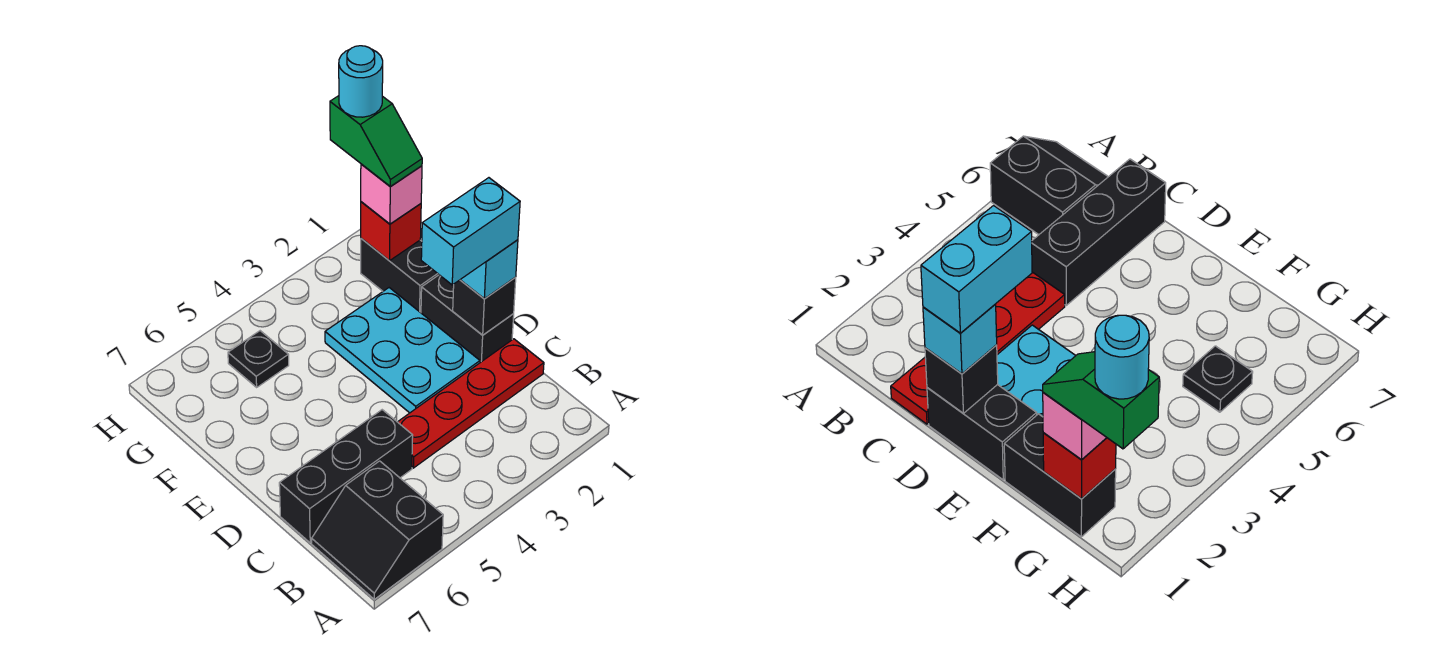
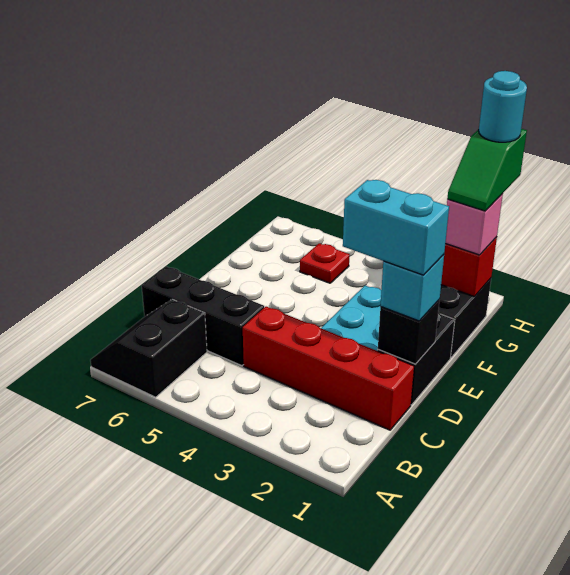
red 1x4 plate [398,339,544,468] -> red 1x4 brick [243,307,414,430]
black 1x1 plate [228,331,289,387] -> red 1x1 plate [300,243,349,283]

